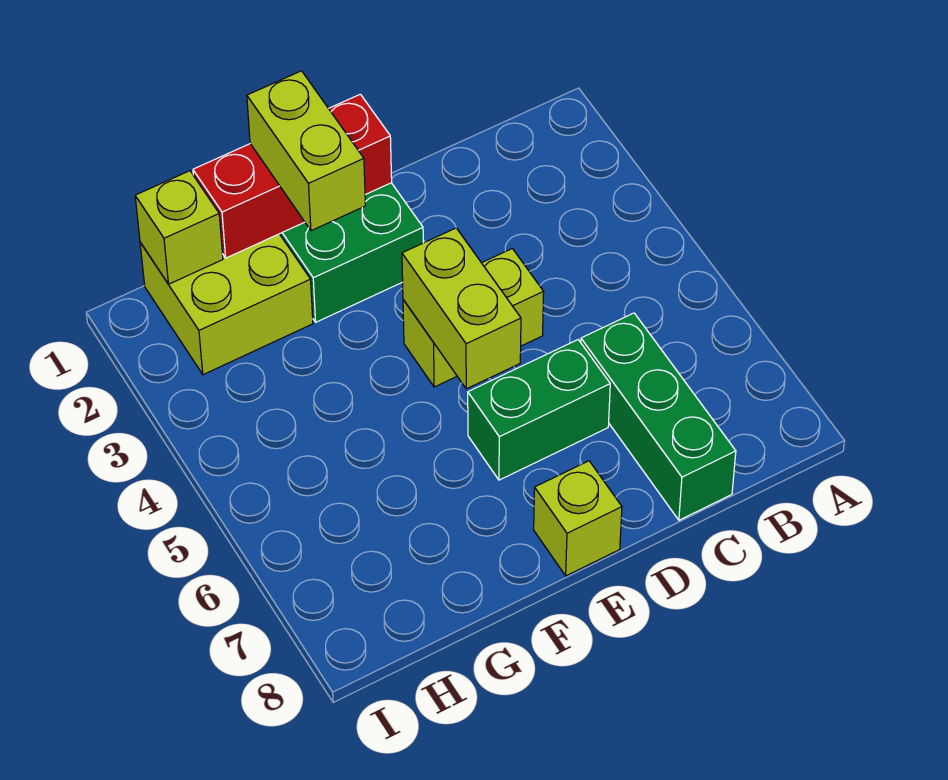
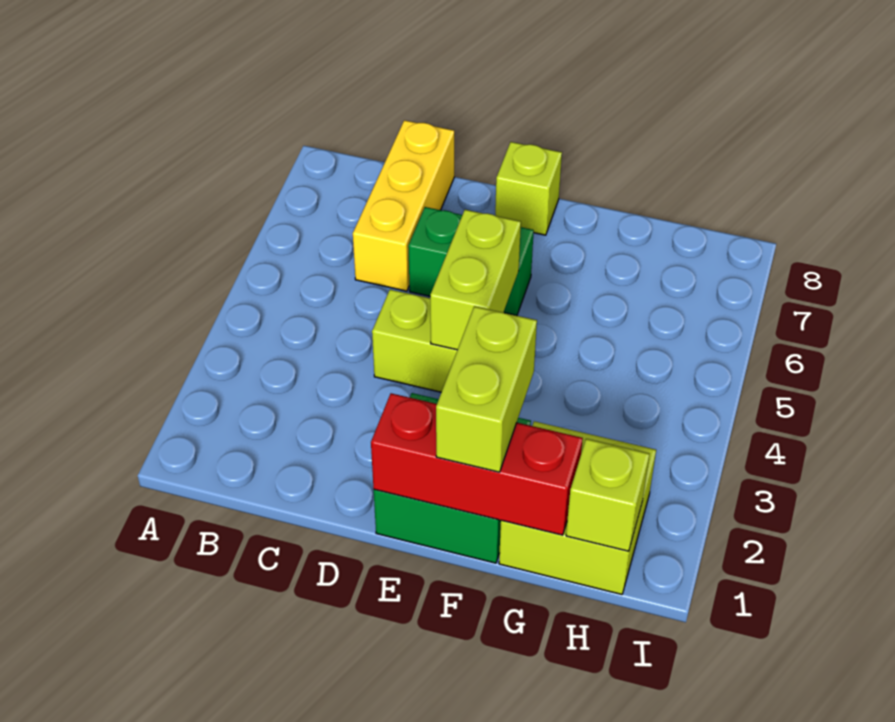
green 1x3 brick [581,313,736,520] -> yellow 1x3 brick [353,120,454,291]

